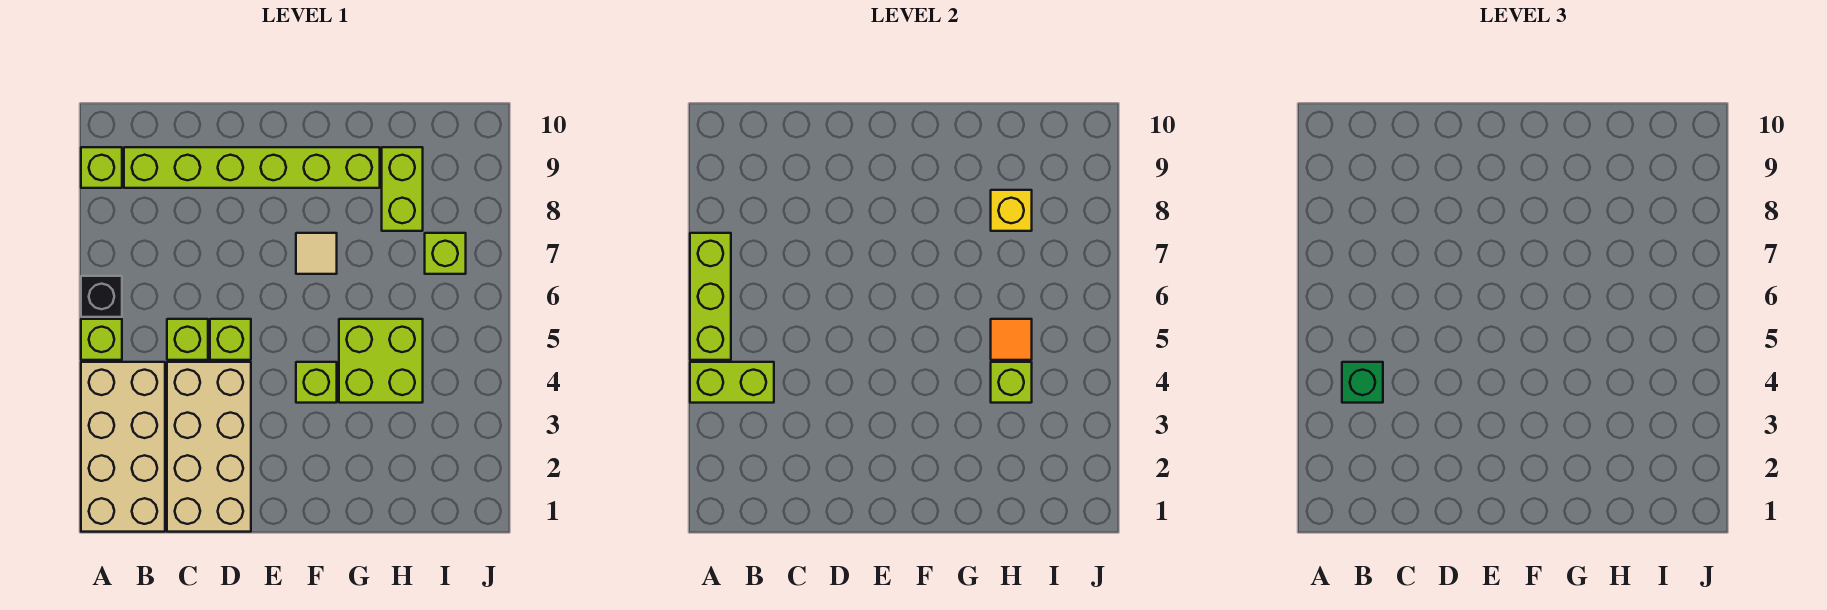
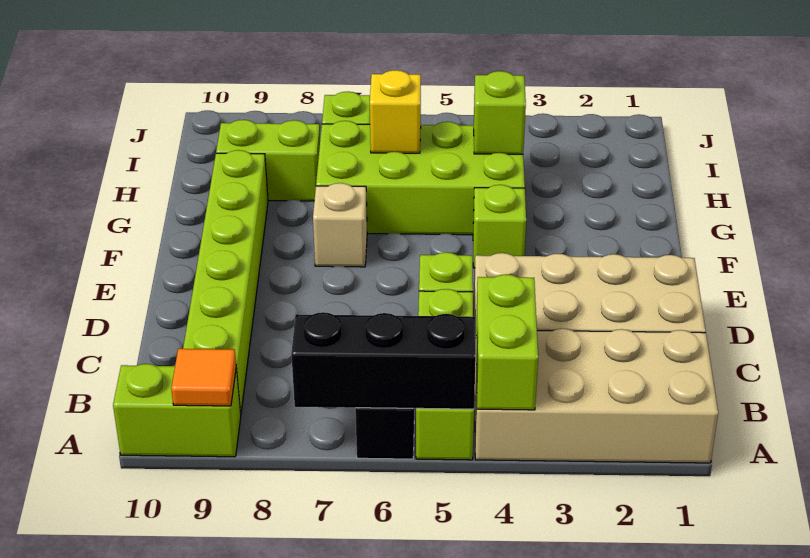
lime 1x3 brick [690,233,731,360] -> black 1x3 brick [291,312,476,409]
lime 1x1 brick [81,147,122,188] -> lime 1x2 brick [113,364,241,457]
green 1x1 brick [1342,362,1383,403] -> none
tan 1x1 tile [296,233,337,274] -> tan 1x1 brick [313,183,367,267]
lime 2x2 brick [339,319,423,403] -> lime 2x4 brick [316,121,525,235]
orange 1x1 tile [991,319,1032,360] -> orange 1x1 tile moved to [171,349,236,406]
yellow 1x1 brick [991,190,1032,231] -> yellow 1x1 brick moved to [370,70,421,153]

